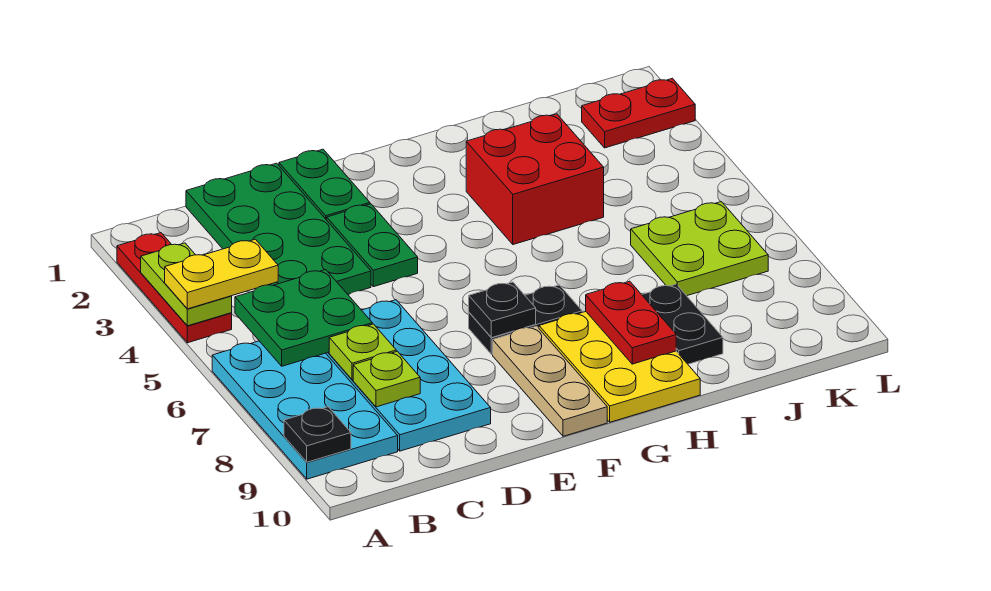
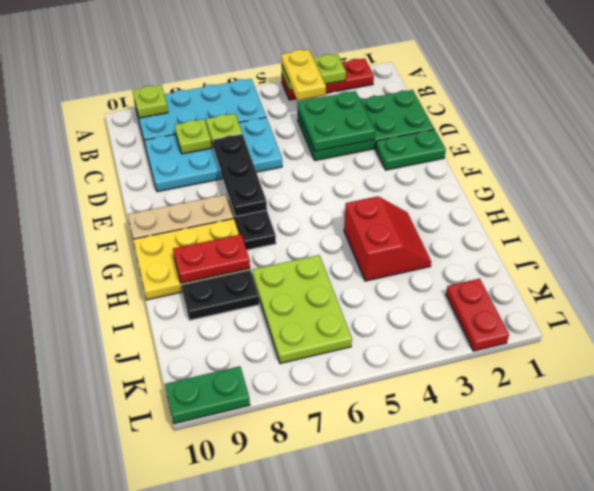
black 1x1 plate [284,407,351,462] -> lime 1x1 plate [133,85,168,118]
green 2x2 plate [235,270,372,366] -> green 2x2 plate moved to [298,91,375,151]
green 1x2 plate [327,204,418,287] -> green 1x2 plate moved to [165,366,250,424]
black 1x1 plate [469,282,536,338] -> black 1x3 plate [213,134,267,216]
red 2x2 brick [466,114,604,245] -> red 2x2 slope [344,196,431,281]
lime 2x2 plate [631,202,768,296] -> lime 2x3 plate [252,255,352,364]

